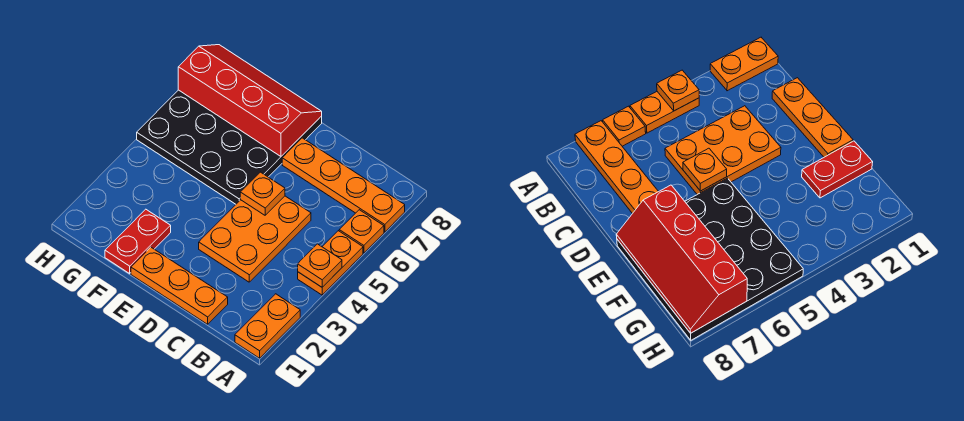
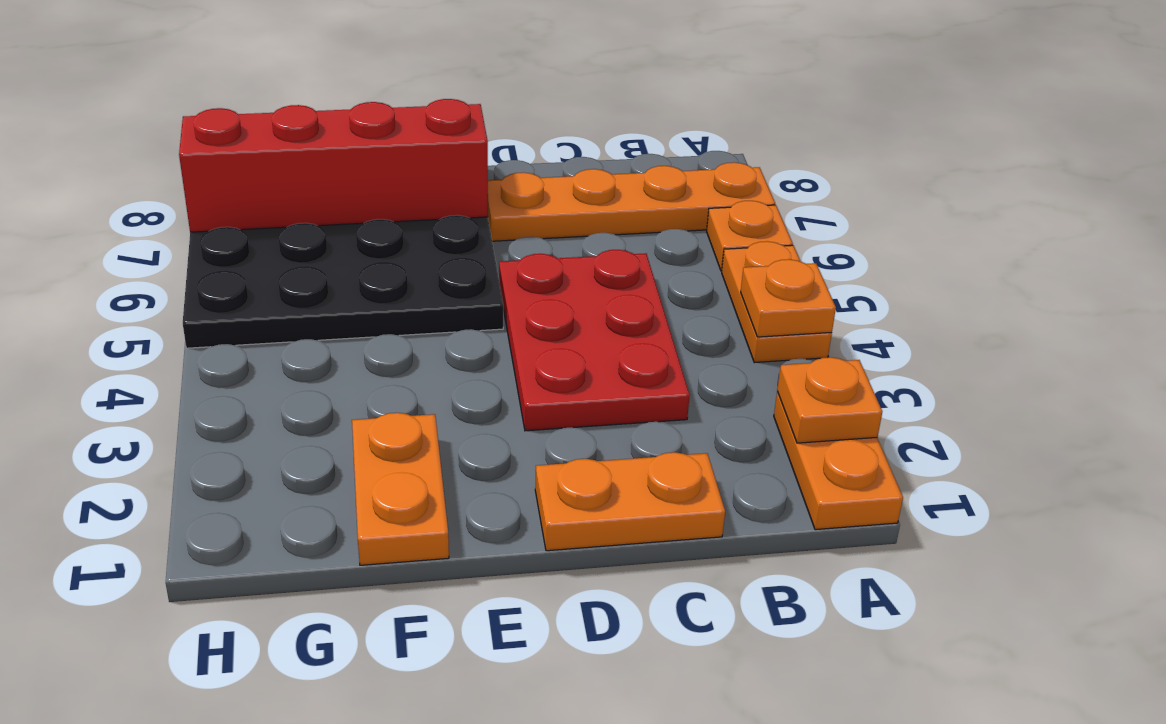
orange 1x3 plate [131,247,228,324] -> orange 1x2 plate [535,452,725,551]
orange 2x3 plate [199,196,311,282] -> red 2x3 plate [499,250,690,431]
orange 1x1 plate [240,172,285,215] -> orange 1x1 plate moved to [777,357,882,443]
red 1x2 plate [105,209,171,273] -> orange 1x2 plate [352,413,449,565]

